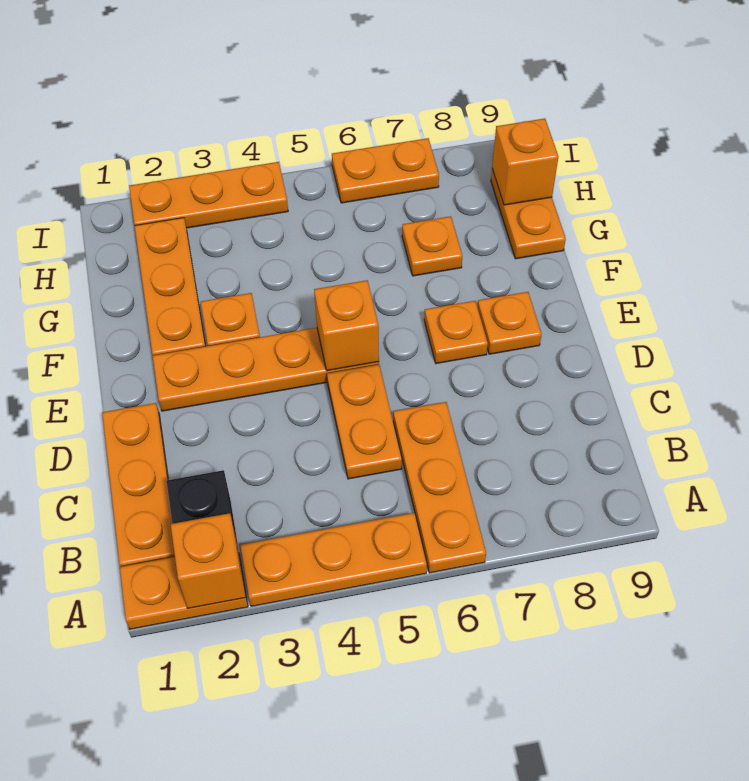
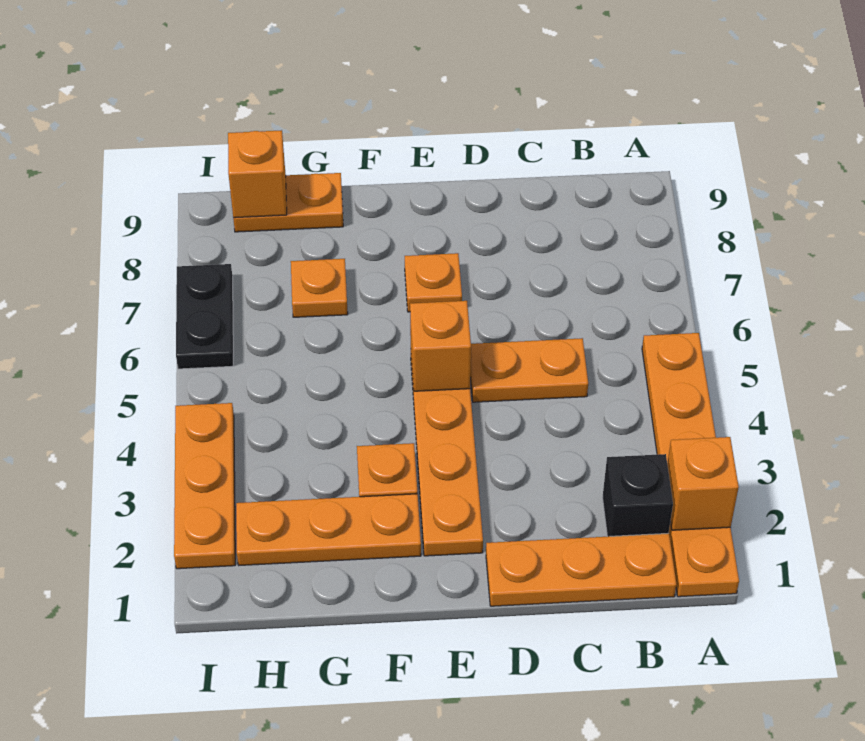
orange 1x3 plate [393,402,486,573] -> none
orange 1x1 plate [477,292,542,354] -> none
orange 1x2 plate [332,138,439,203] -> black 1x2 plate [176,264,233,369]

